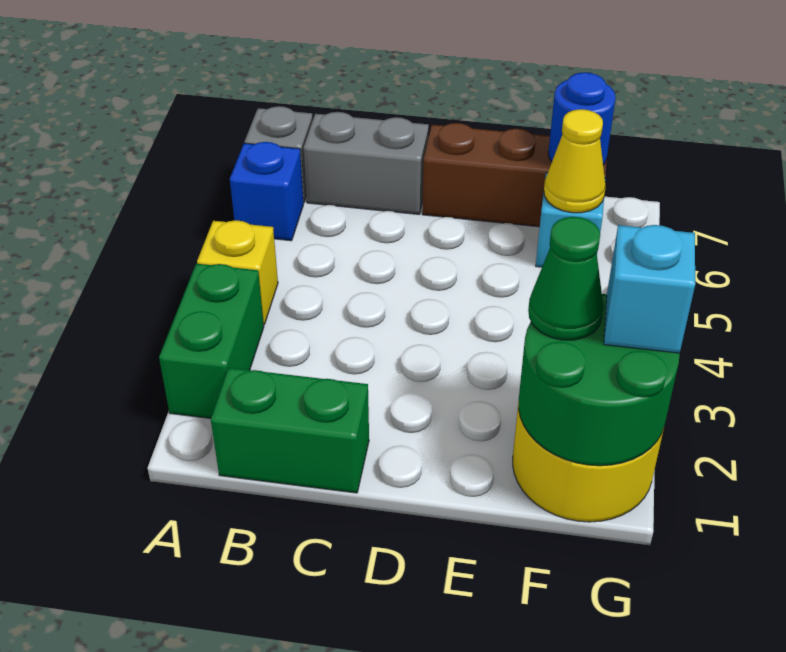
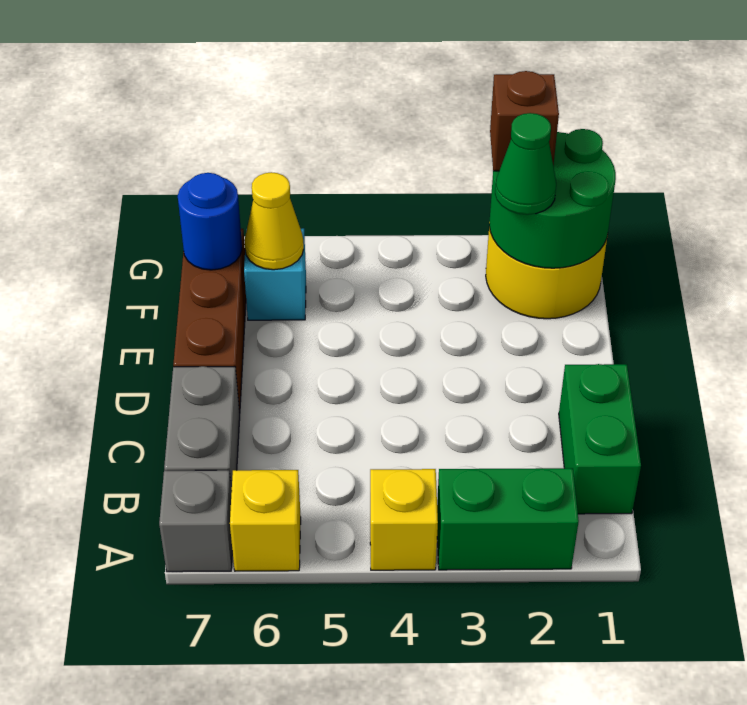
blue 1x1 brick [230,142,304,241] -> yellow 1x1 brick [230,470,301,571]
cyan 1x1 brick [604,225,695,353] -> brown 1x1 brick [490,71,559,171]

